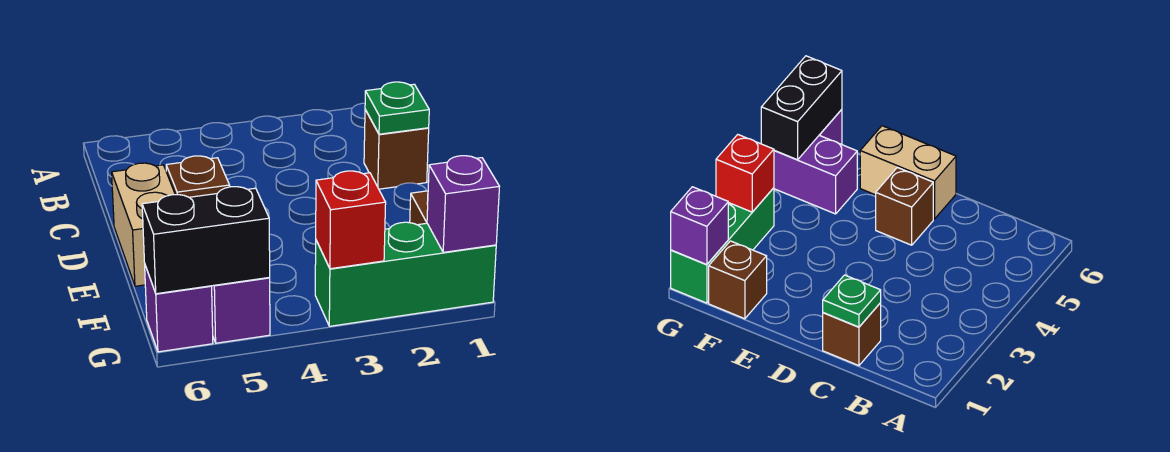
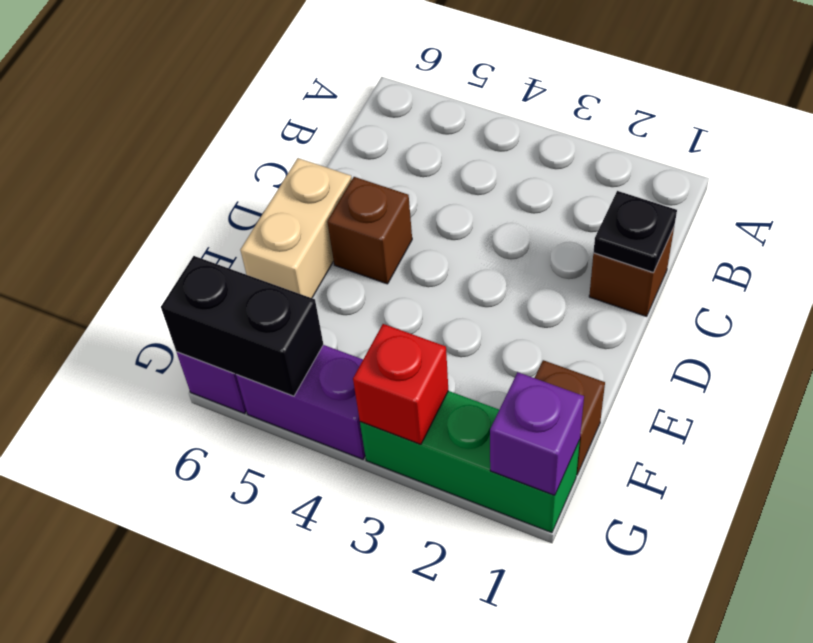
green 1x1 plate [365,82,429,134] -> black 1x1 plate [593,191,677,273]
purple 1x2 brick [212,278,270,343] -> purple 1x2 brick turned to [236,345,365,459]

